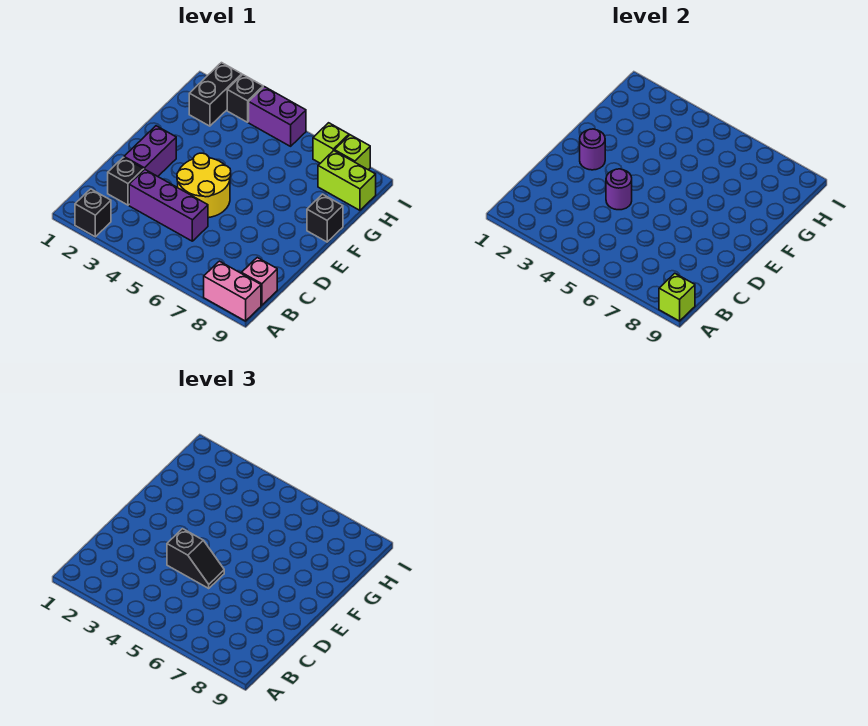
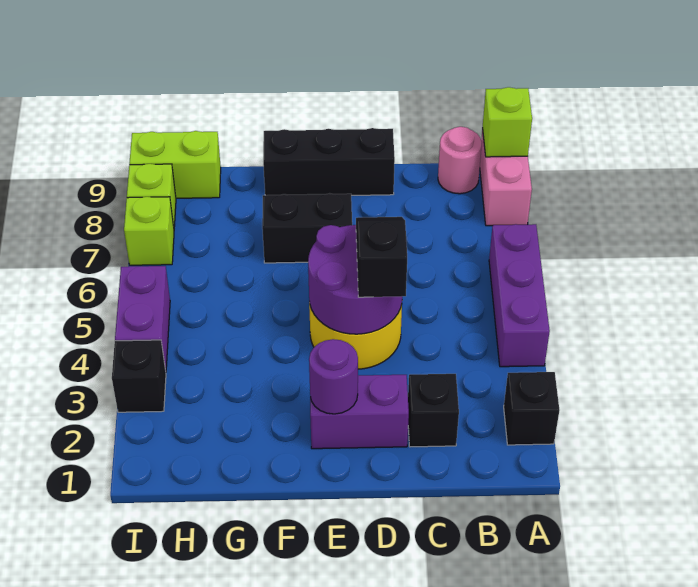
pink 1x1 brick [242,258,277,305] -> pink 1x1 round brick [438,127,482,194]
purple 1x3 brick [129,169,208,241] -> purple 1x3 brick moved to [489,224,550,367]
purple 1x1 round brick [606,169,632,210] -> purple 2x2 round brick [308,225,402,334]
black 1x1 brick [307,194,343,242] -> black 1x3 brick [263,128,395,195]
black 1x2 brick [189,63,242,126] -> black 1x2 brick moved to [262,193,352,263]
lime 1x2 brick [318,151,376,210] -> lime 1x2 brick turned to [129,131,221,198]

